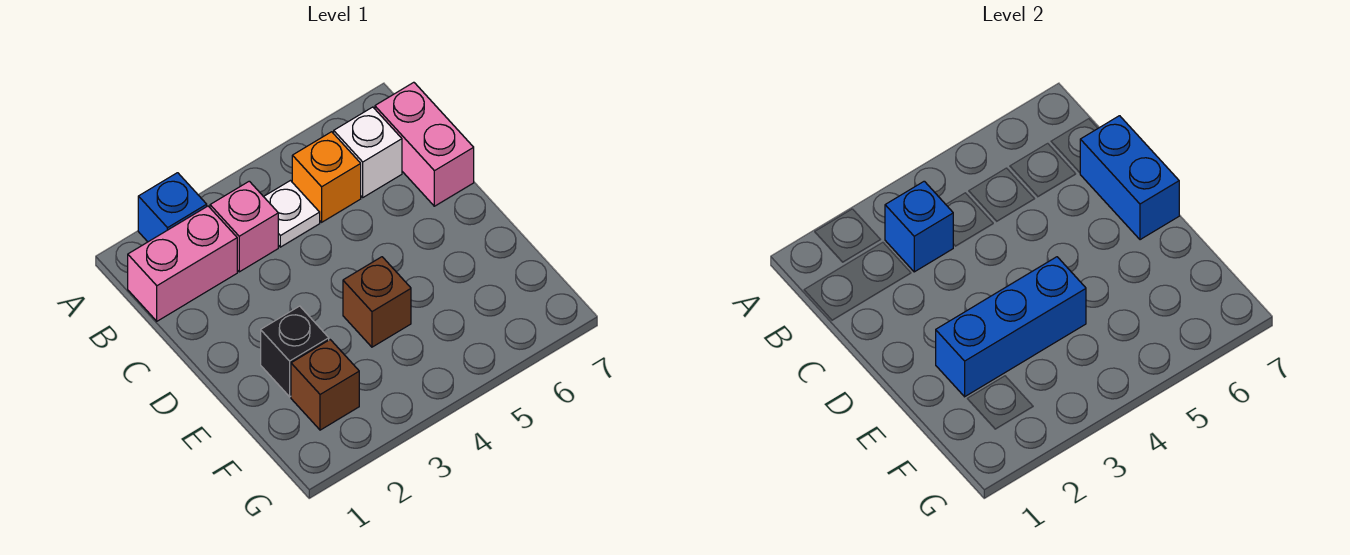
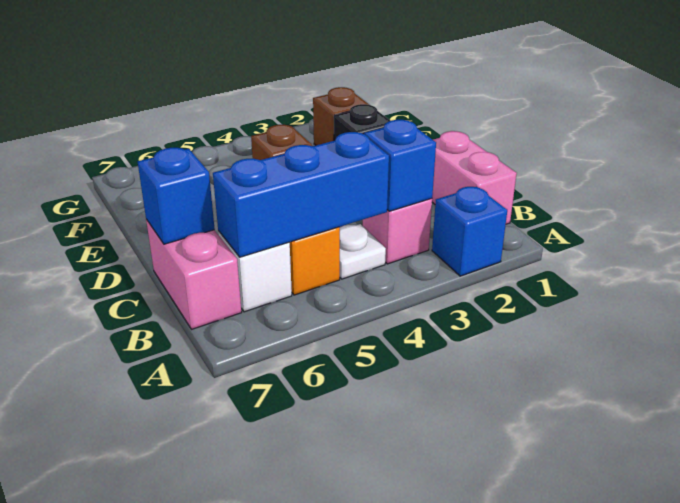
pink 1x2 brick [128,206,237,321] -> pink 1x2 brick turned to [432,131,517,224]
blue 1x2 brick [1080,116,1179,240] -> blue 1x1 brick [138,148,215,244]
blue 1x3 brick [936,257,1086,397] -> blue 1x3 brick moved to [213,132,389,257]

